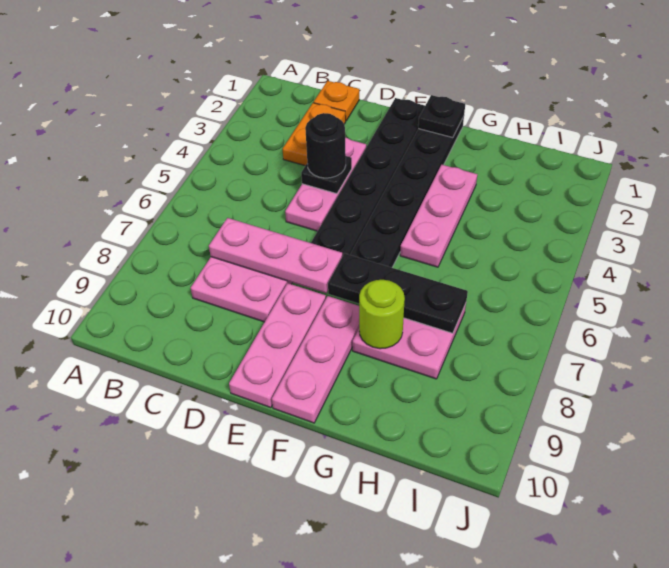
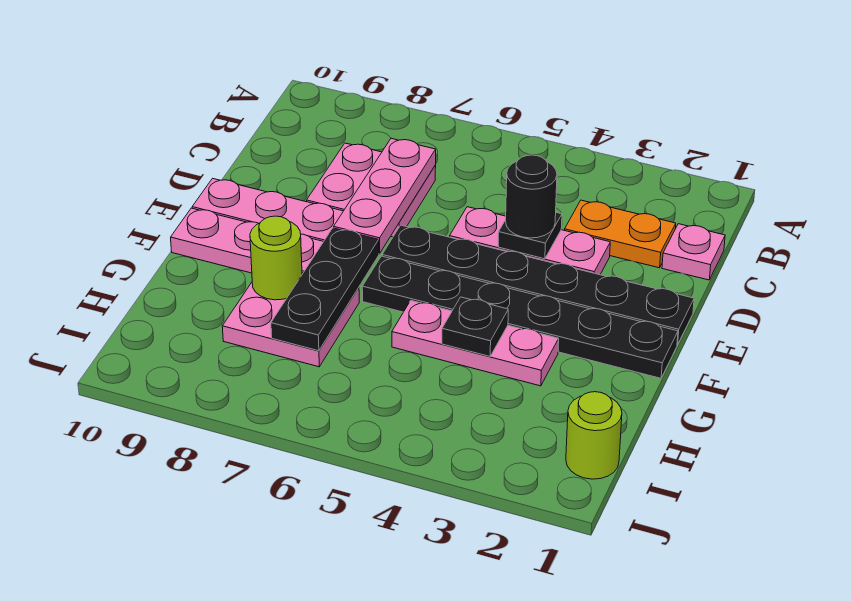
orange 1x1 plate [314,81,359,121] -> pink 1x1 plate [662,224,725,280]
black 1x1 plate [418,95,465,138] -> black 1x1 plate moved to [442,297,508,356]
none -> lime 1x1 round brick [566,392,622,479]

